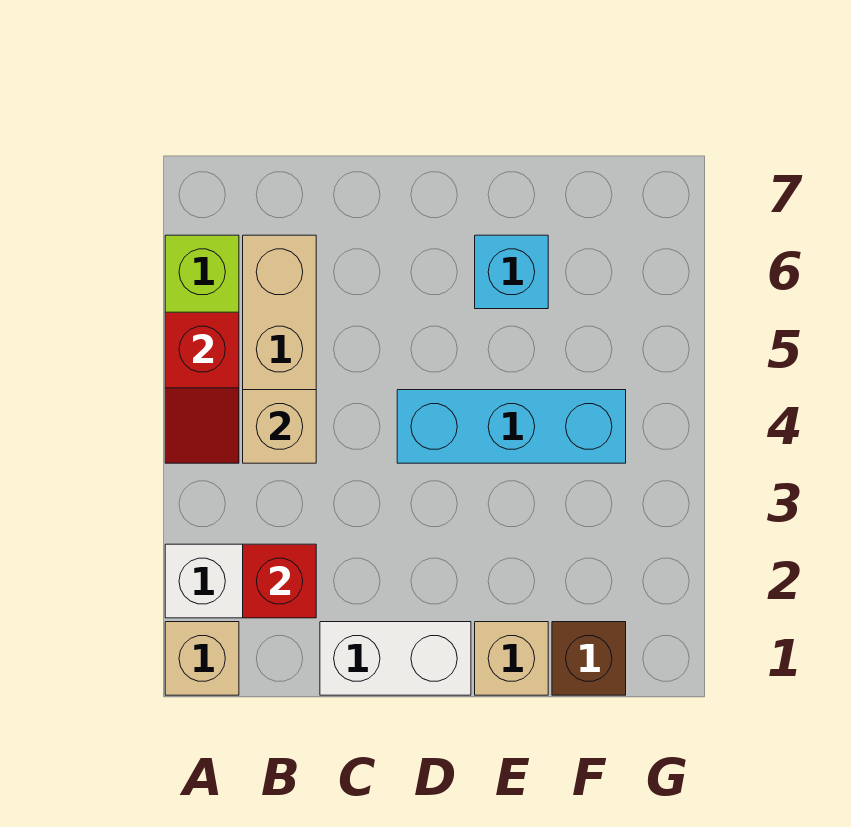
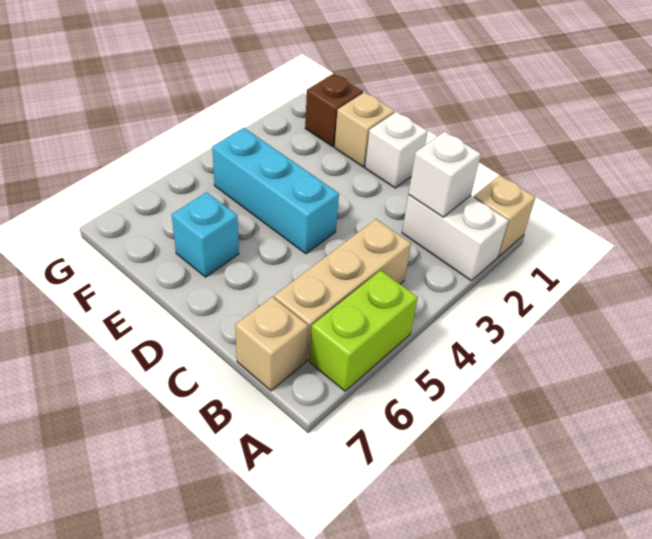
red 1x2 slope [165,312,239,463] -> none
red 1x1 brick [243,544,316,618] -> white 1x1 brick [409,132,481,217]
tan 1x1 brick [243,390,316,463] -> tan 1x1 brick moved to [235,297,308,391]
white 1x2 brick [320,622,471,695] -> white 1x1 brick [365,112,428,188]

